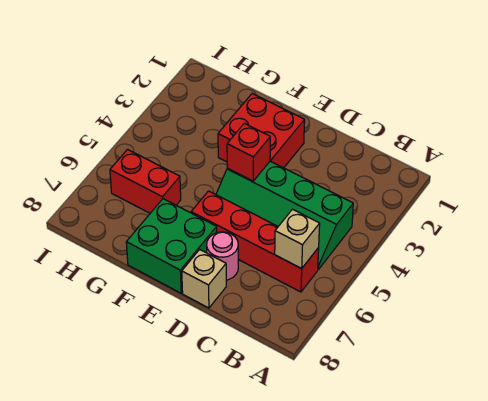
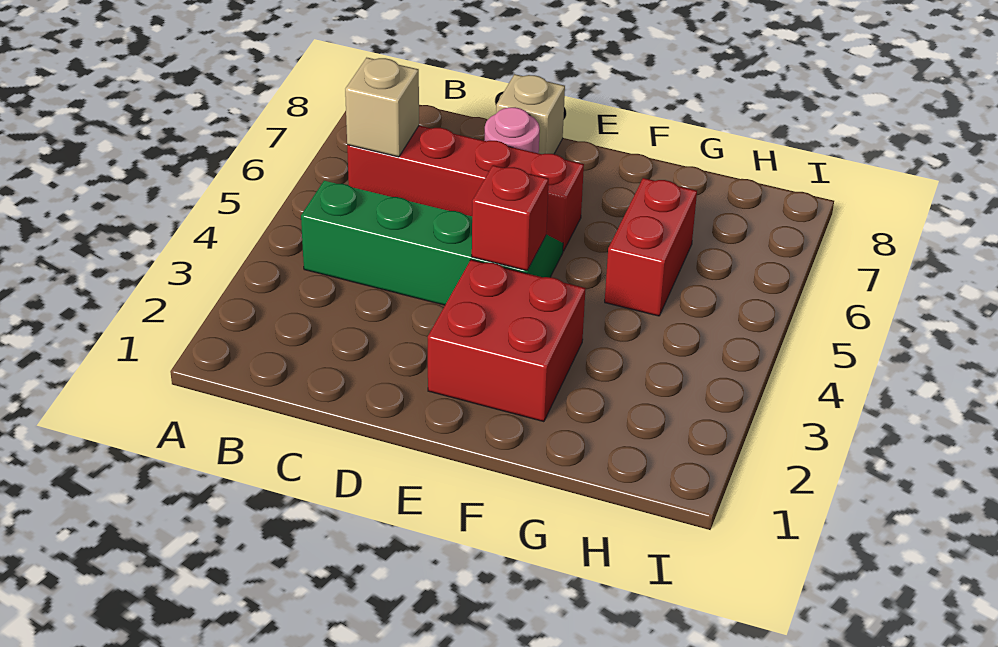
green 2x2 brick [126,199,217,293] -> none
red 1x2 brick [110,149,181,213] -> red 1x2 brick turned to [605,178,697,316]

